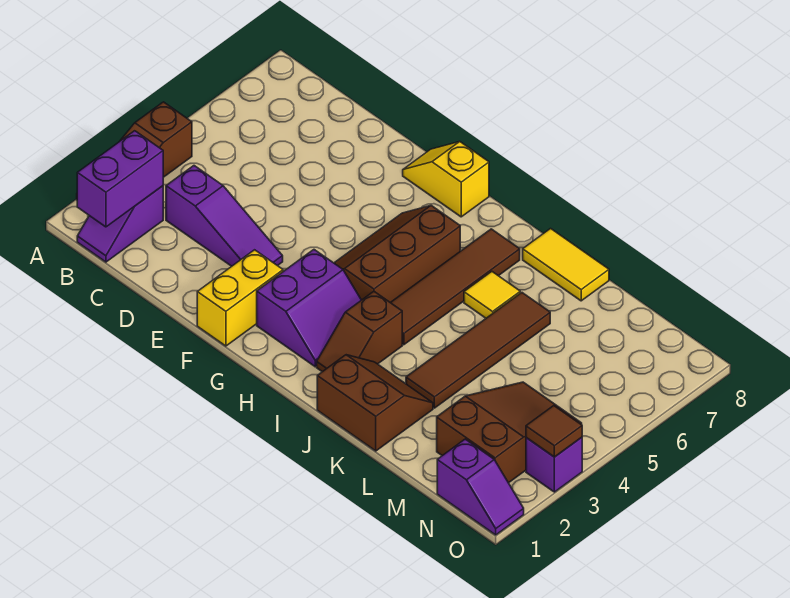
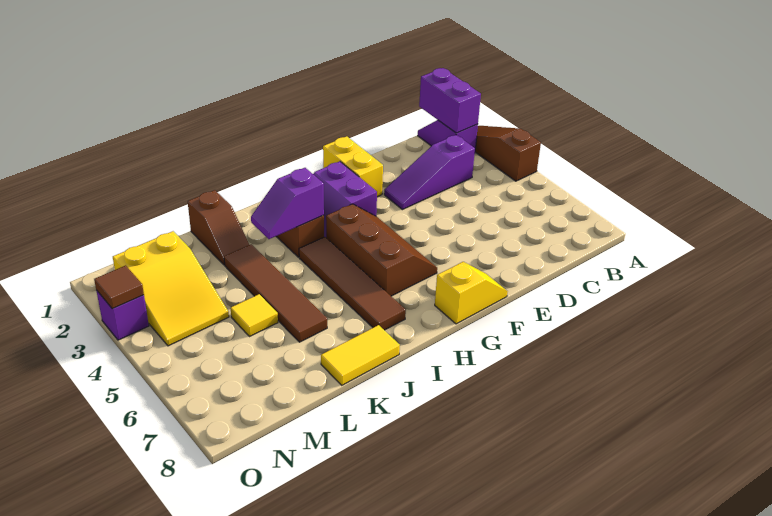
brown 2x2 slope [317,355,433,451] -> brown 1x2 slope [188,190,249,265]
yellow 1x1 tile [464,272,520,318] -> yellow 1x1 tile moved to [231,294,278,337]
brown 2x3 slope [437,382,582,483] -> yellow 2x3 slope [113,231,229,346]
purple 1x2 slope [437,439,524,535] -> purple 1x2 slope moved to [251,168,324,239]

